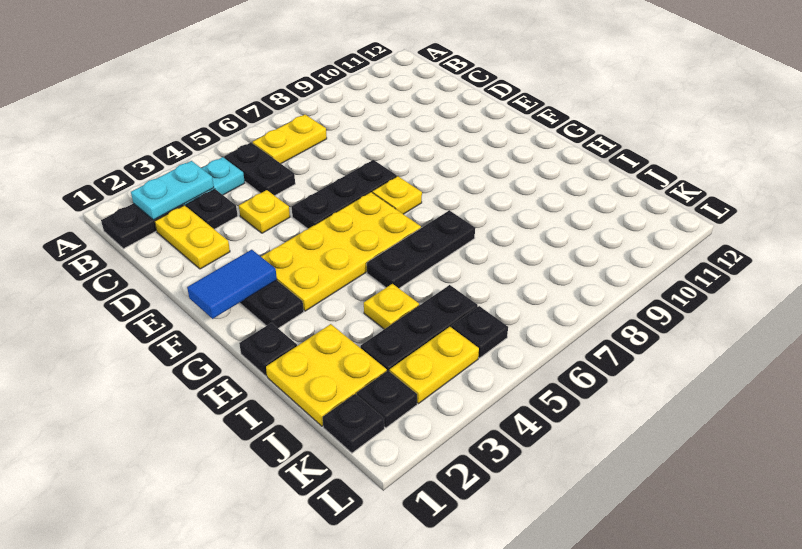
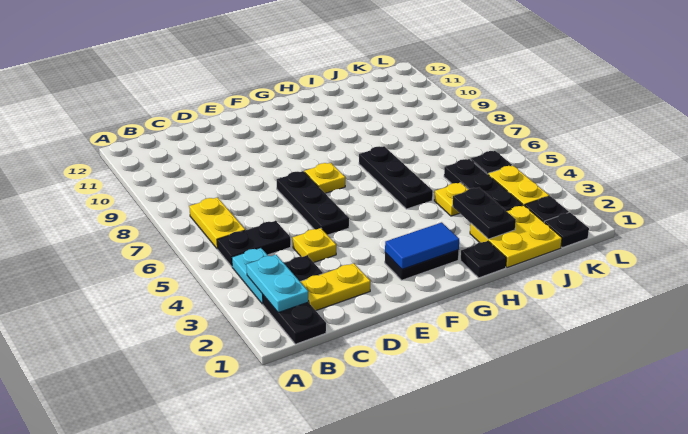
blue 1x2 tile [187,250,277,319] -> blue 1x2 tile turned to [385,222,459,269]
yellow 2x4 plate [261,192,421,311] -> none
none -> black 1x2 plate [453,188,516,239]

